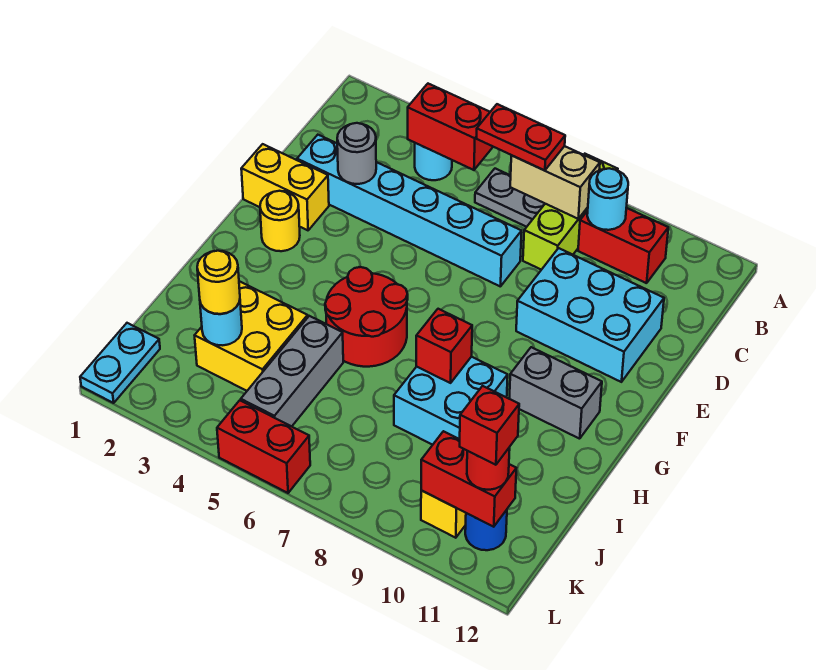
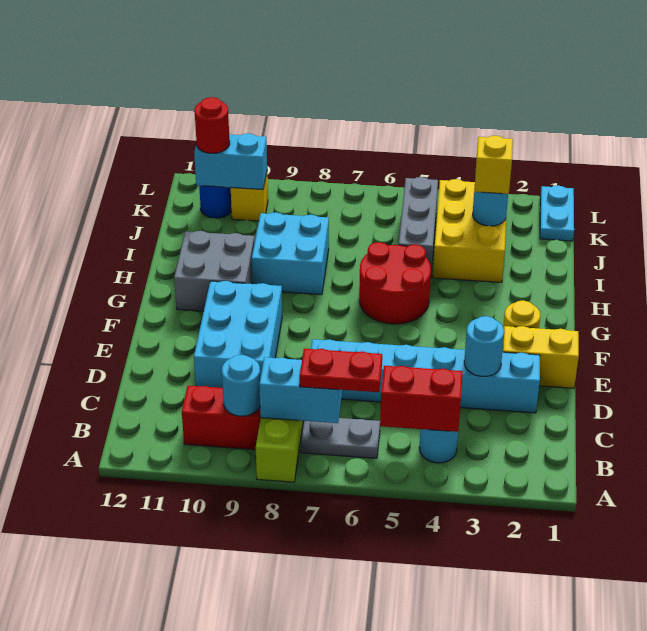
tan 1x2 brick [510,146,600,219] -> cyan 1x2 brick [259,357,342,423]
grey 1x1 round brick [337,123,376,184] -> cyan 1x1 round brick [464,316,504,376]
cyan 2x3 brick [516,248,664,382] -> cyan 2x3 brick turned to [194,281,282,388]
grey 1x2 brick [509,347,602,439] -> grey 2x2 brick [174,231,255,311]
red 1x1 brick [416,309,472,383] -> none
yellow 2x2 brick [195,282,308,391] -> yellow 2x3 brick [433,179,506,283]
yellow 1x1 round brick [197,251,240,314] -> yellow 1x1 brick [474,136,513,194]
red 1x2 brick [421,431,516,527] -> cyan 1x2 brick [194,133,267,190]
red 1x1 brick [460,386,519,465] -> none
red 1x2 brick [217,400,310,493] -> none

